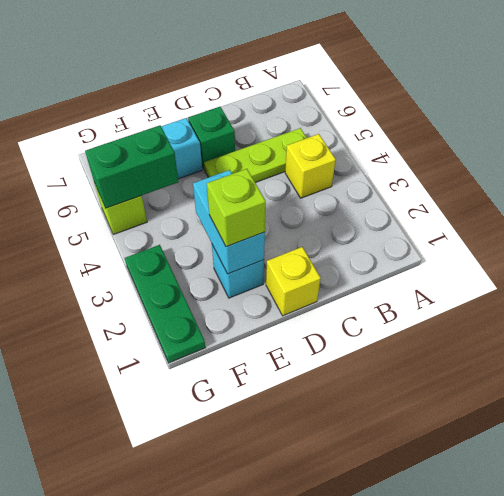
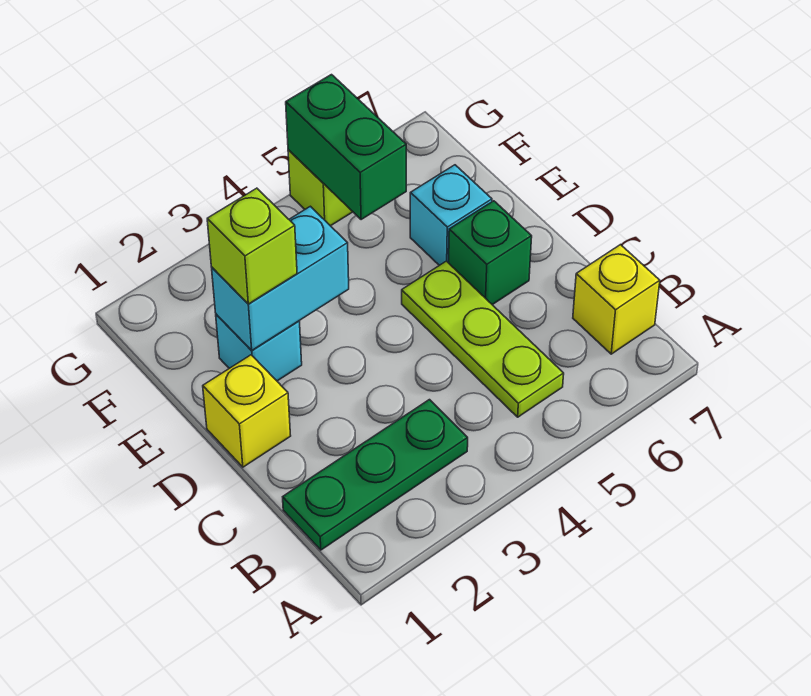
yellow 1x1 brick [285,134,336,198] -> yellow 1x1 brick moved to [573,245,660,354]
green 1x3 plate [125,245,206,363] -> green 1x3 plate moved to [283,400,468,550]

